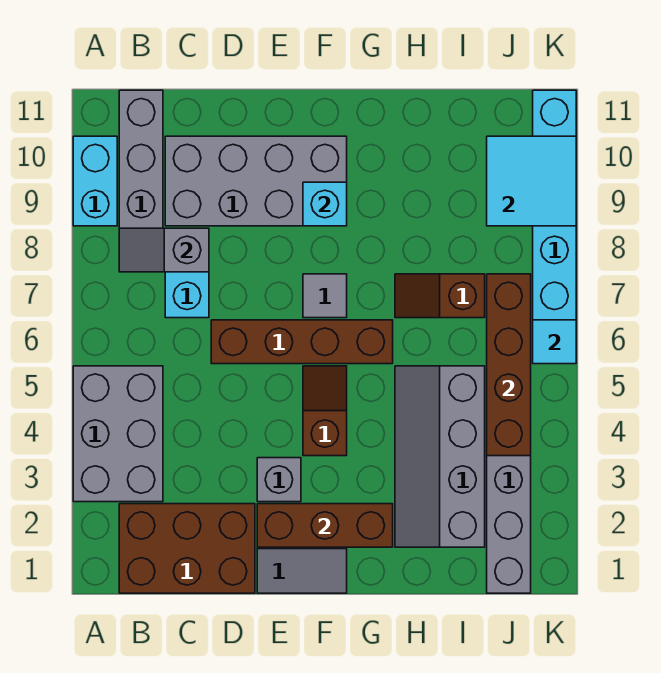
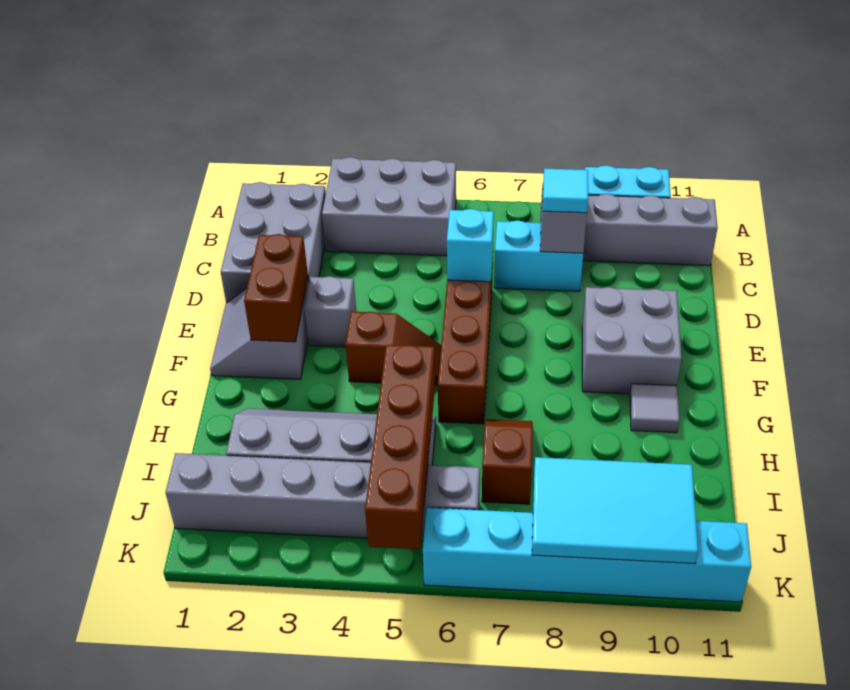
brown 2x3 brick [119,504,255,593] -> grey 2x3 brick [221,182,326,303]
grey 2x4 brick [165,136,347,226] -> grey 2x2 brick [582,287,682,394]
brown 1x3 brick [257,504,393,547] -> brown 1x2 brick [244,234,308,342]
grey 1x1 tile [303,274,347,318] -> grey 1x1 tile moved to [630,384,679,433]
cyan 1x1 brick [303,182,347,226] -> cyan 1x1 brick moved to [447,209,494,282]
brown 1x4 brick [487,274,531,456] -> brown 1x4 brick turned to [365,345,435,549]
cyan 2x2 tile [487,136,576,226] -> cyan 2x3 tile [532,457,698,564]
cyan 1x1 tile [533,320,576,364] -> cyan 1x1 tile moved to [543,169,588,213]

